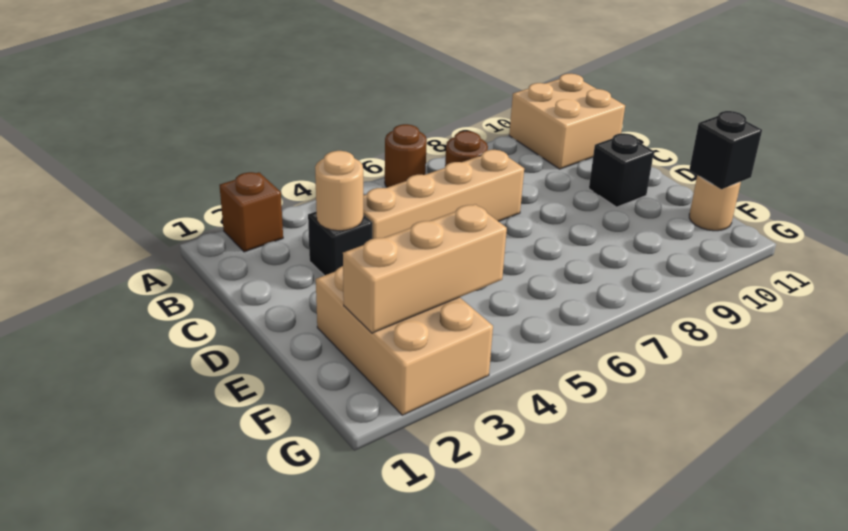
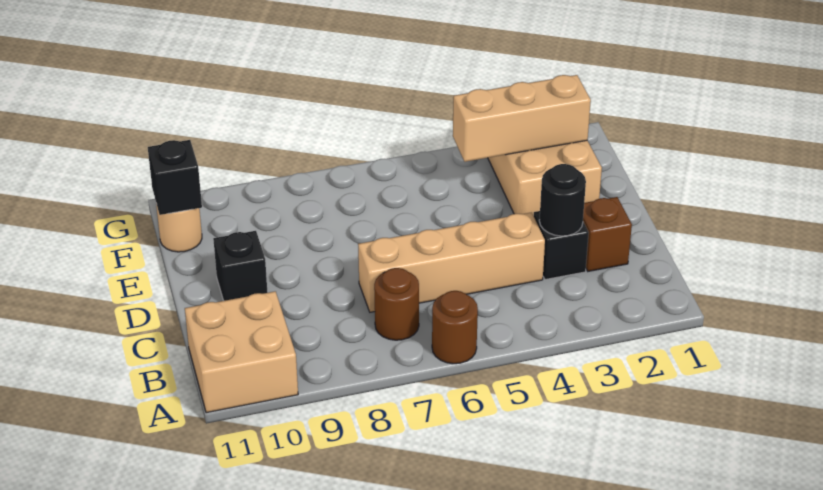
brown 1x1 brick [219,172,283,252] -> brown 1x1 brick moved to [583,197,632,271]
tan 1x1 round brick [315,151,363,231] -> black 1x1 round brick [539,164,586,236]

